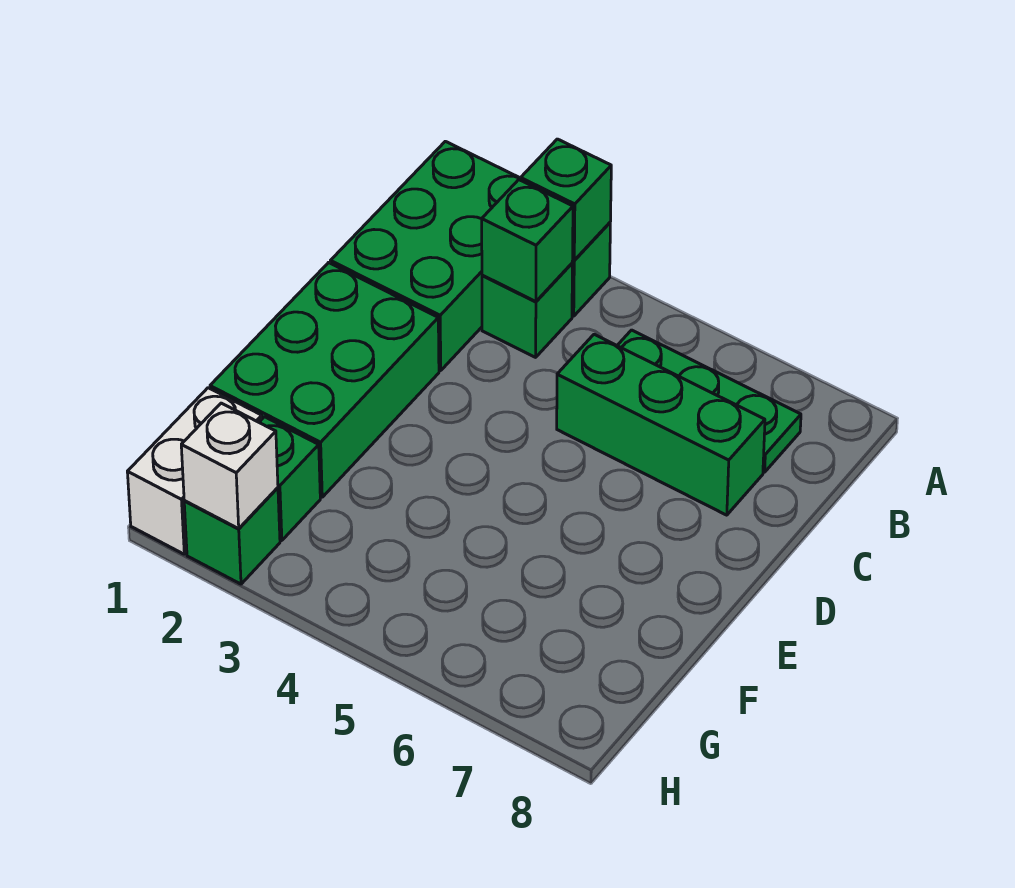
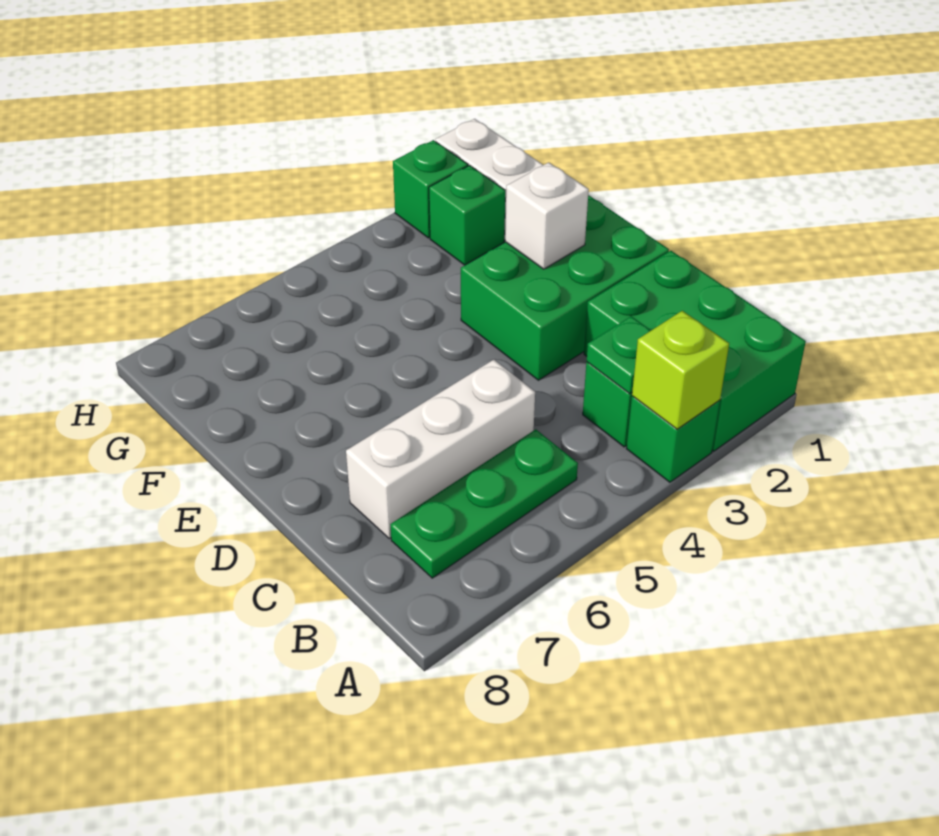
green 1x1 brick [521,139,611,260] -> lime 1x1 brick [632,311,729,429]
green 1x1 brick [482,180,573,302] -> green 1x1 plate [586,316,651,394]
green 1x3 brick [557,334,765,515] -> white 1x3 brick [346,360,535,539]
green 2x3 brick [210,263,439,497] -> green 2x3 brick turned to [461,195,669,380]
white 1x1 brick [181,403,278,529] -> white 1x1 brick moved to [505,162,589,269]

